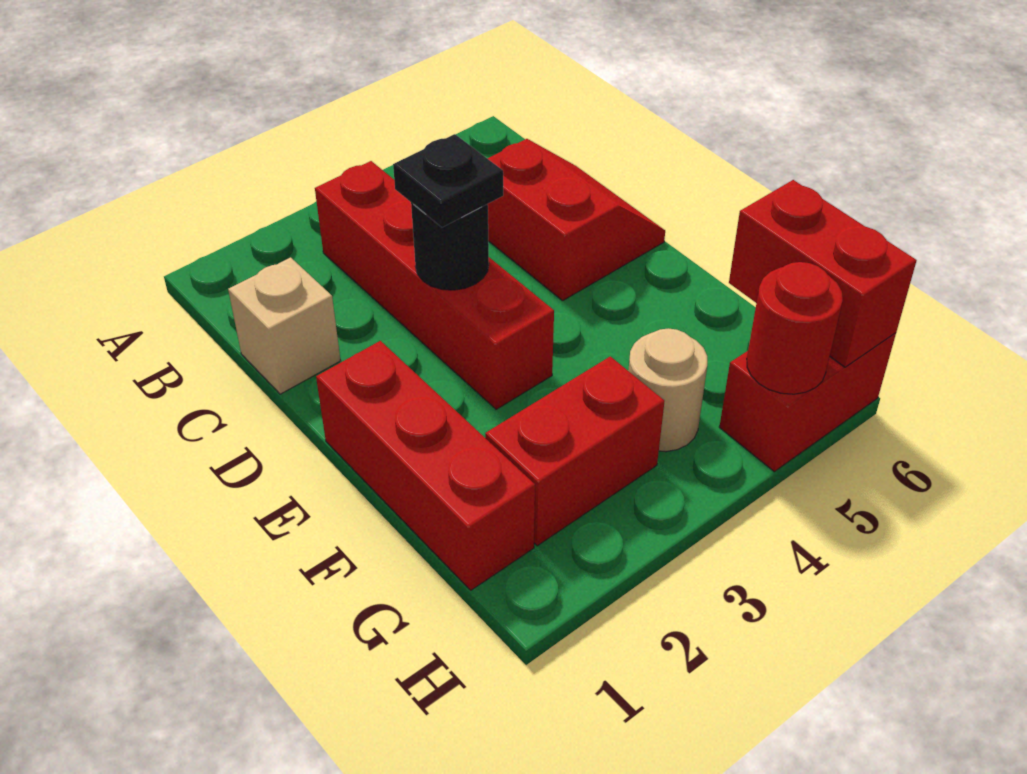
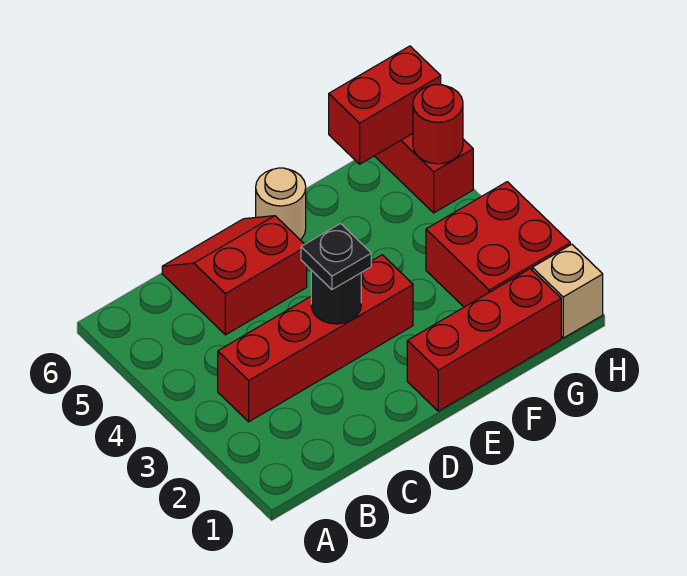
tan 1x1 brick [228,257,341,394] -> tan 1x1 brick moved to [532,244,603,338]
red 1x2 brick [485,356,665,546] -> red 2x2 brick [426,182,570,307]
tan 1x1 round brick [628,328,707,452] -> tan 1x1 round brick moved to [256,168,306,240]

